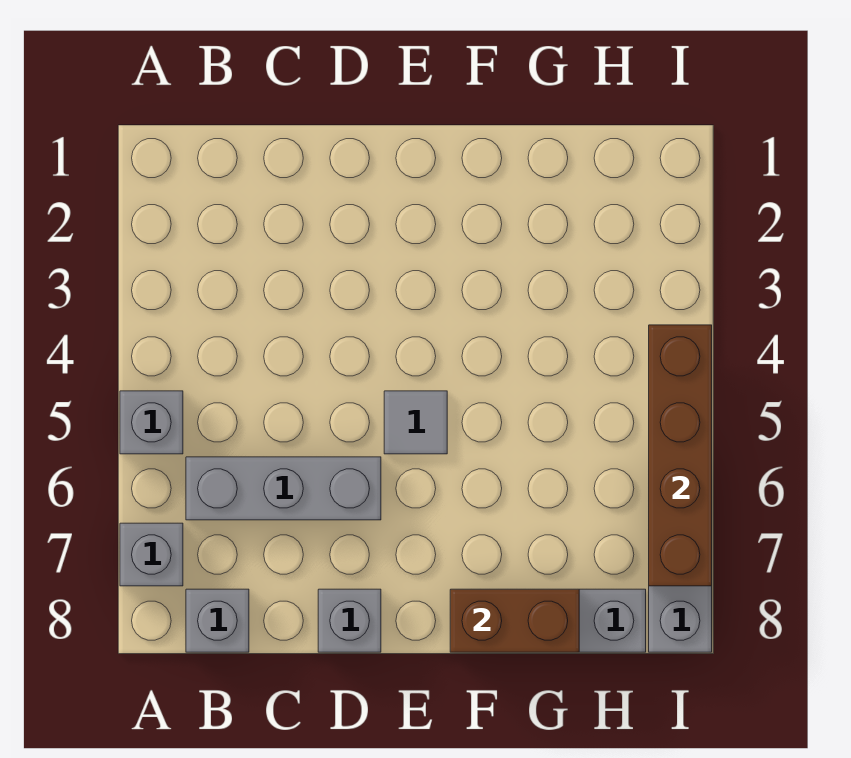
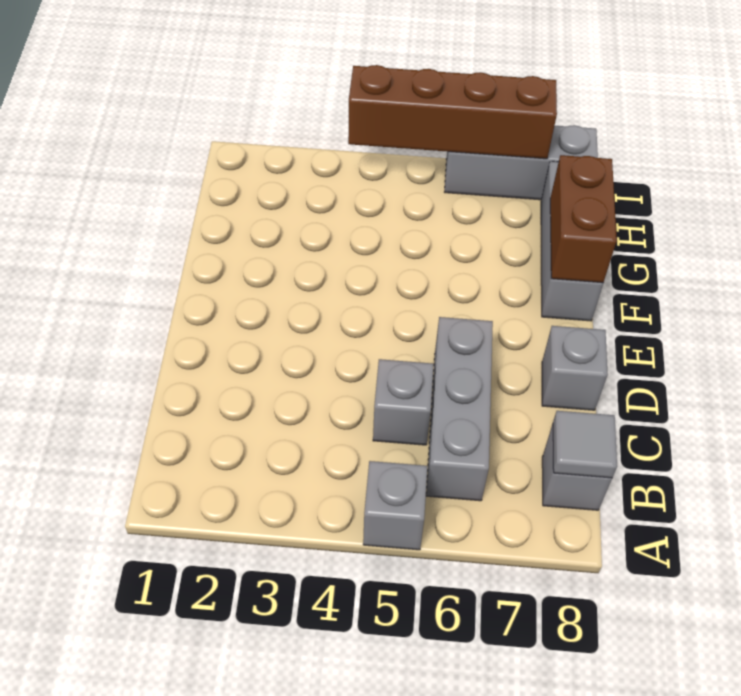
grey 1x1 brick [120,523,183,586] -> grey 1x1 brick moved to [373,359,434,445]
grey 1x1 tile [384,391,447,454] -> grey 1x1 tile moved to [553,411,617,478]

